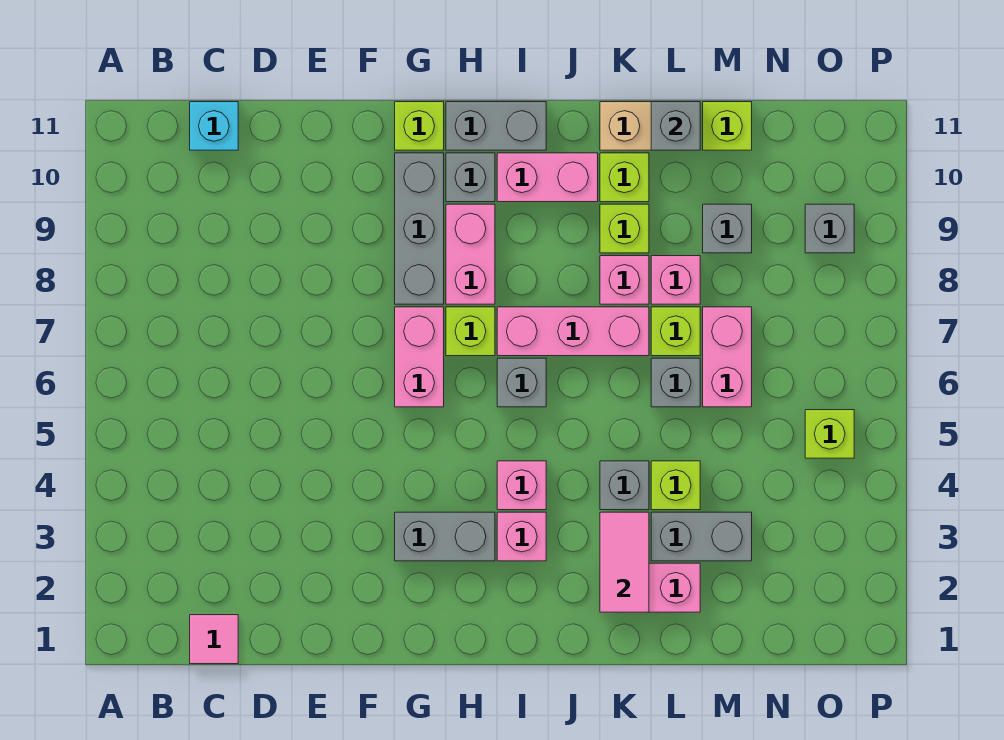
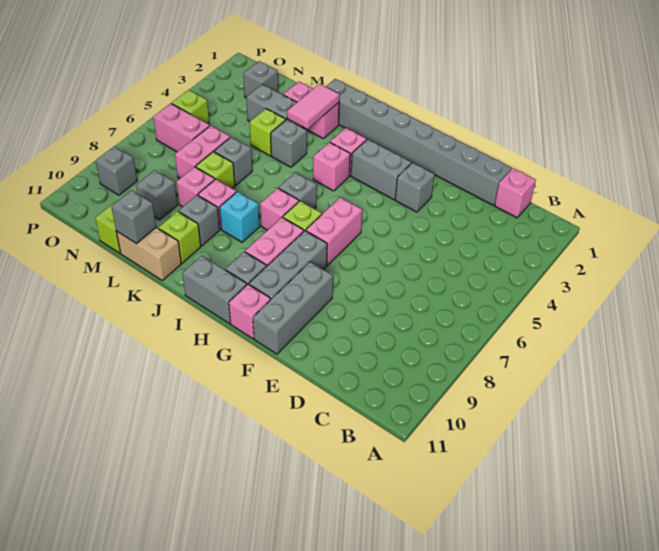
pink 1x1 tile [190,615,238,664] -> pink 1x1 brick [495,168,536,218]
cyan 1x1 brick [190,102,238,150] -> cyan 1x1 brick moved to [220,192,260,242]
none -> grey 1x8 brick [326,79,512,205]
none -> grey 1x1 brick [395,163,435,212]
none -> grey 1x3 brick [253,262,333,354]
lime 1x1 brick [395,102,444,150] -> pink 1x1 brick [229,284,271,339]
pink 1x3 brick [497,307,649,356] -> pink 1x1 brick [260,188,299,230]
pink 1x2 brick [497,153,598,202] -> pink 1x2 brick moved to [153,103,210,152]
lime 1x1 brick [600,204,649,253] -> grey 1x1 brick [179,195,220,246]
none -> grey 1x1 brick [243,61,278,97]

